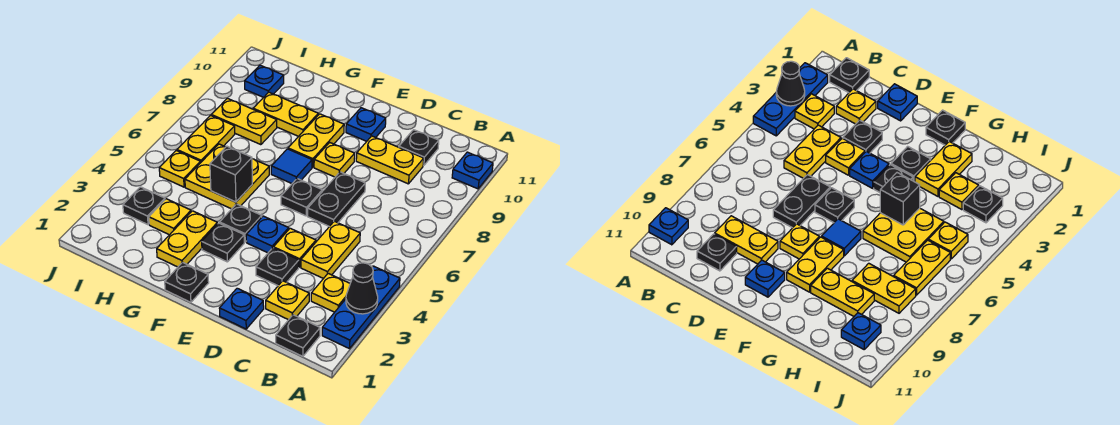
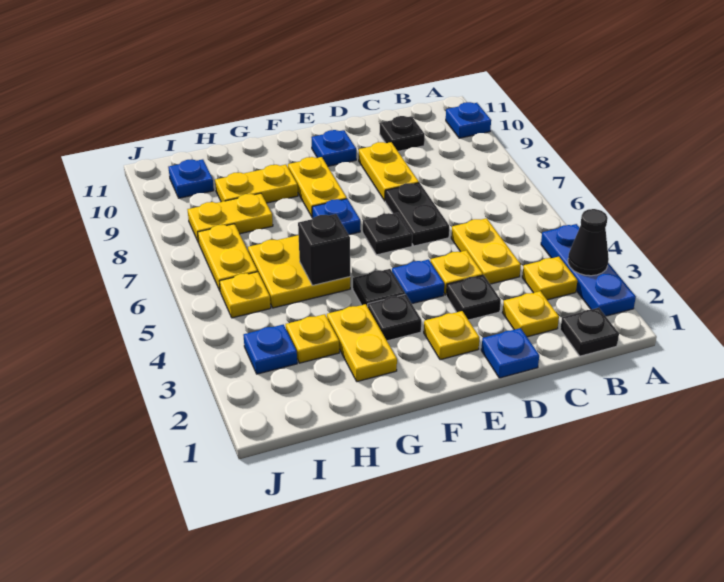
yellow 1x2 plate [356,136,424,184] -> yellow 1x2 plate turned to [359,142,419,201]
yellow 1x1 plate [314,142,355,177] -> yellow 1x1 plate moved to [424,311,479,360]
black 1x1 plate [165,262,209,302] -> none
blue 1x1 tile [271,149,312,183] -> blue 1x1 plate [312,199,360,235]
black 1x1 plate [123,187,165,225] -> blue 1x1 plate [243,325,297,374]

